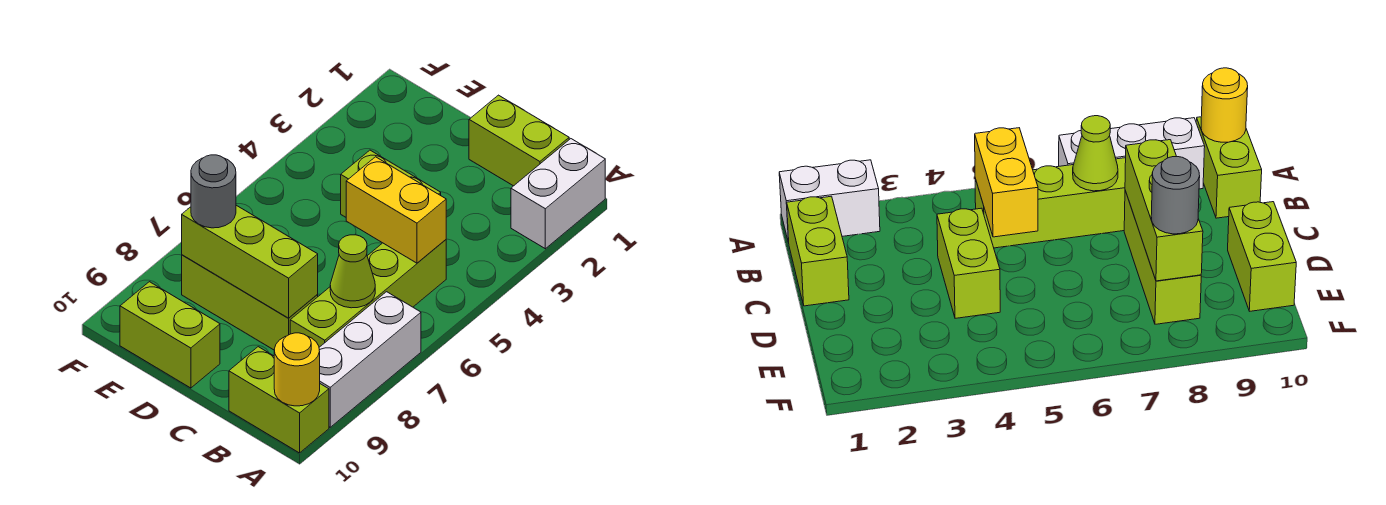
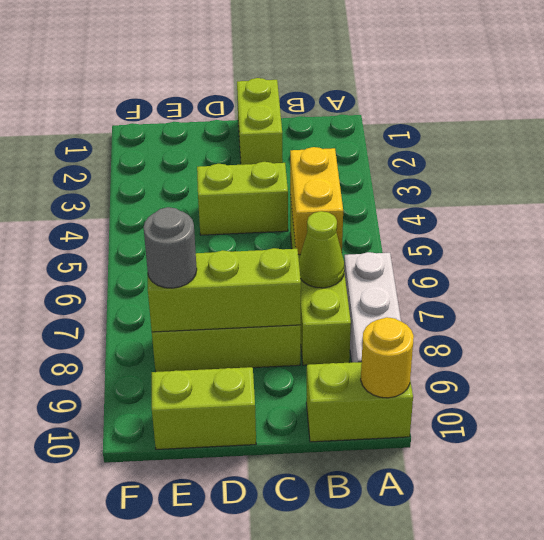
white 1x2 brick [511,139,605,249] -> none
lime 1x2 brick [469,95,569,186] -> lime 1x2 brick turned to [237,78,283,165]
yellow 1x2 brick [346,157,446,263] -> yellow 1x2 brick turned to [290,147,343,255]

